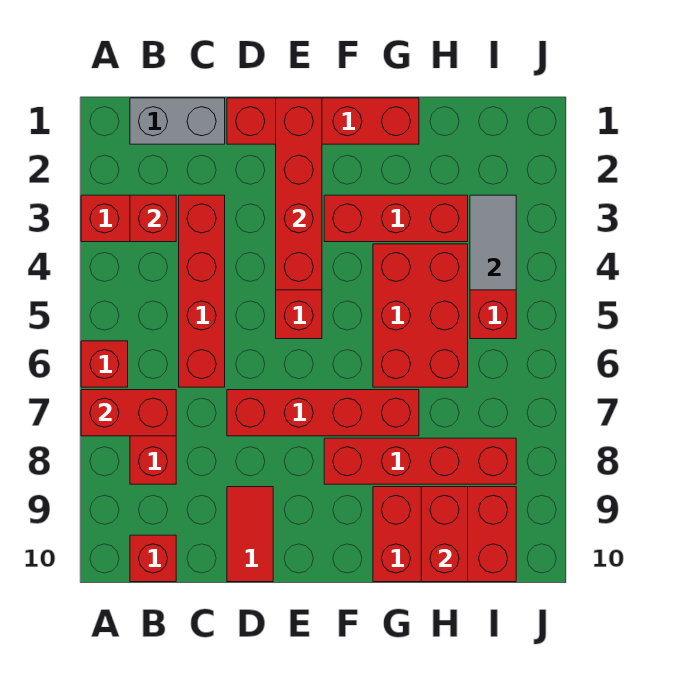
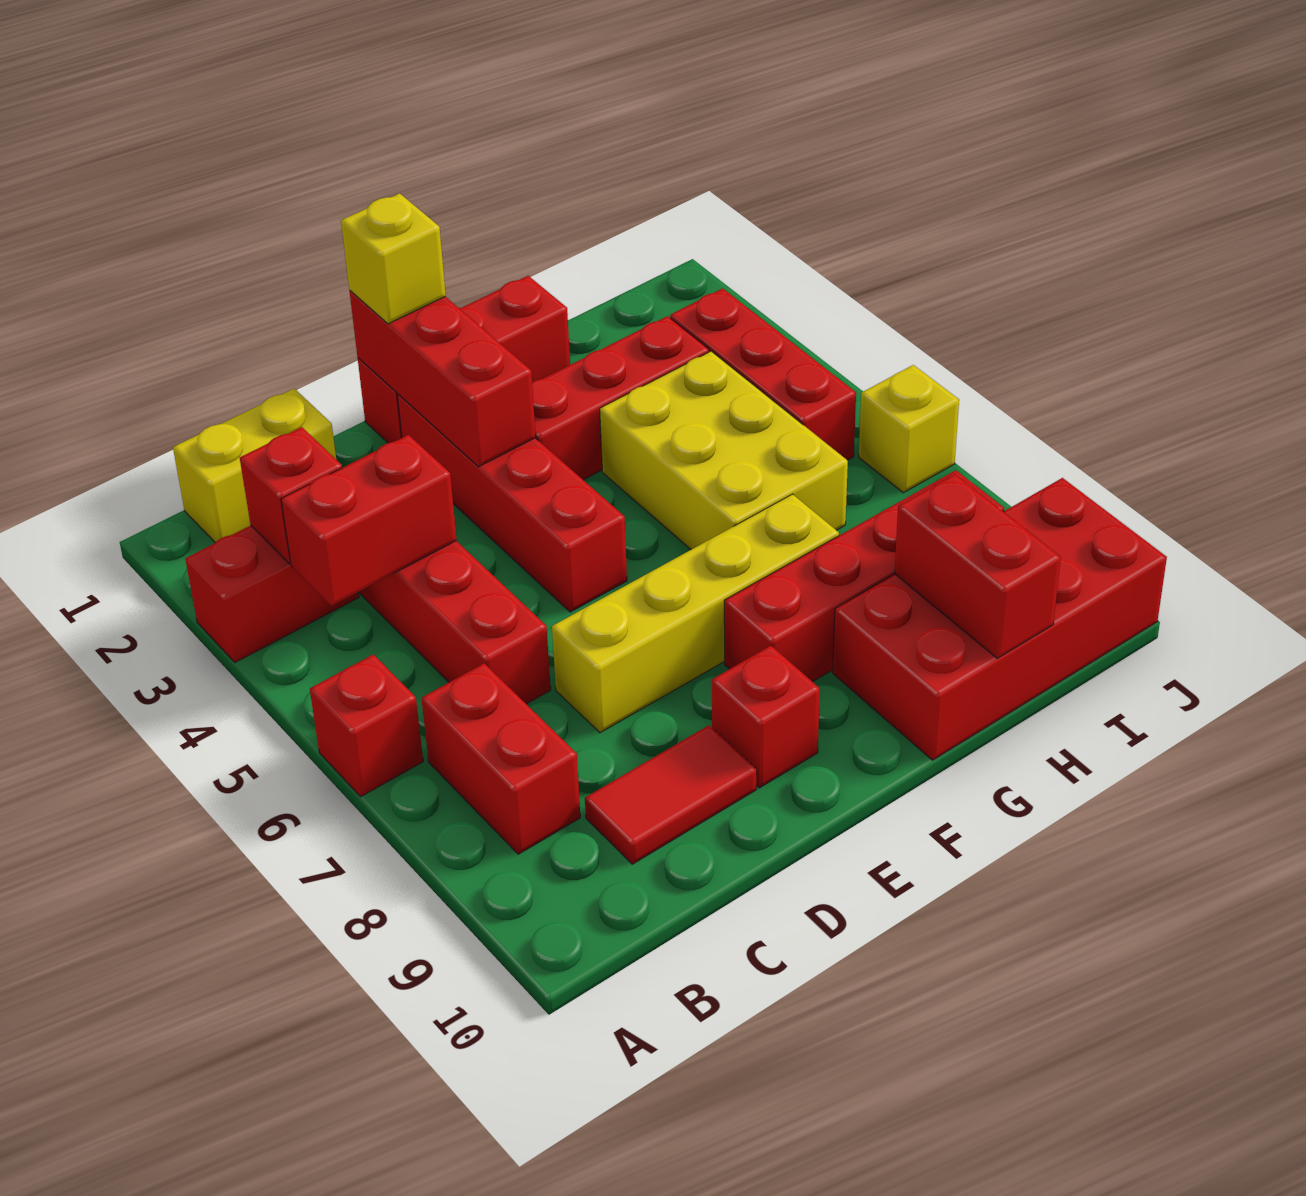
red 1x2 brick [81,390,176,436] -> red 1x2 brick moved to [281,435,457,606]
grey 1x2 brick [130,98,225,144] -> yellow 1x2 brick [173,389,336,543]
red 1x1 brick [130,535,176,582] -> red 1x1 brick moved to [712,646,820,788]
red 1x4 brick [227,98,419,144] -> red 1x3 brick [358,276,570,443]
red 1x4 brick [227,390,419,436] -> yellow 1x4 brick [552,494,839,733]
red 1x2 tile [227,487,273,582] -> red 1x2 tile turned to [585,725,757,864]
red 1x4 brick [276,98,322,290] -> red 1x3 brick [350,291,536,467]
none -> yellow 1x1 brick [341,193,446,324]
red 2x3 brick [373,244,468,387] -> yellow 2x3 brick [600,351,848,549]
red 2x3 brick [373,487,516,582] -> red 2x4 brick [833,478,1167,760]
grey 1x2 tile [470,195,516,290] -> none
none -> yellow 1x1 brick [859,365,959,493]

